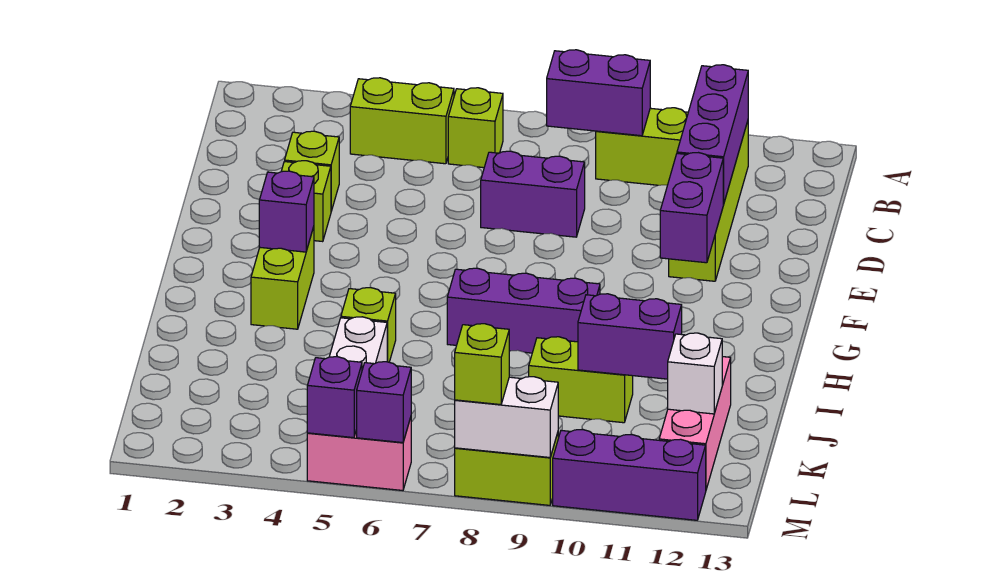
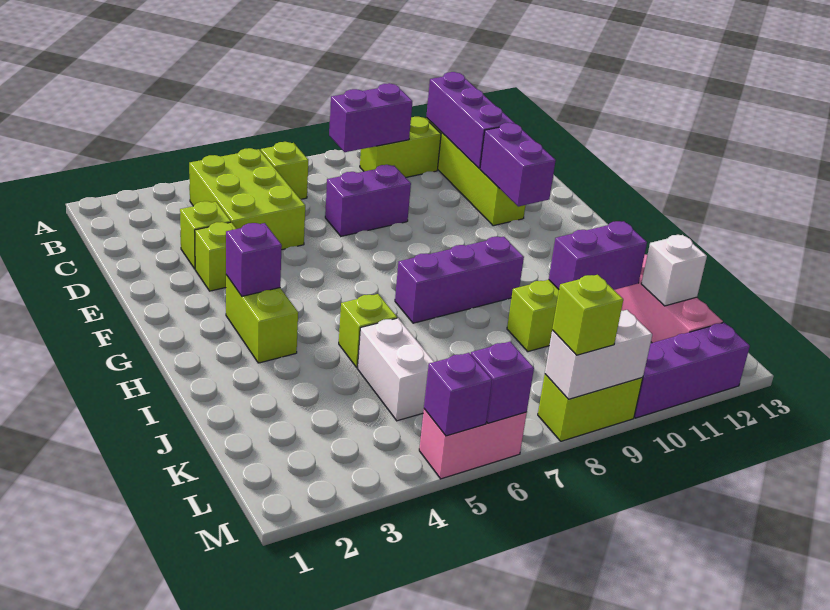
lime 1x2 brick [350,78,454,164] -> lime 2x3 brick [189,148,305,250]

